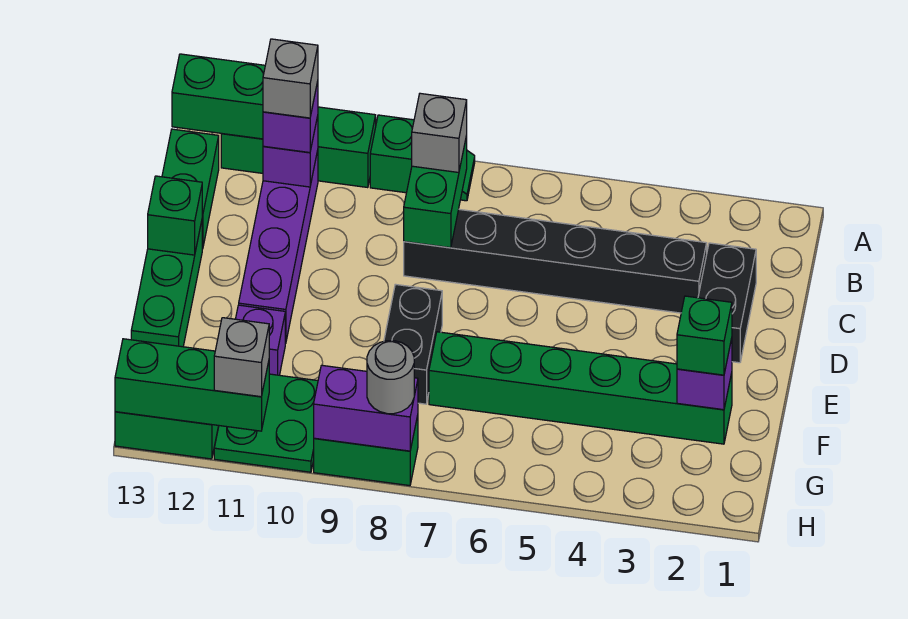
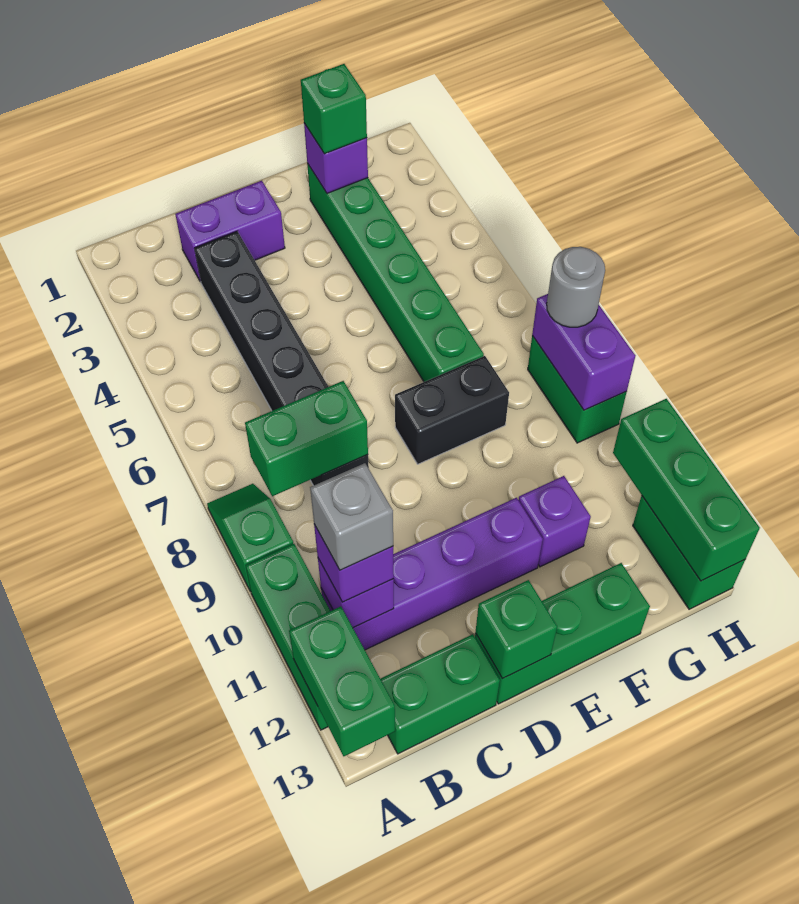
grey 1x1 brick [412,93,467,172] -> none
black 1x2 brick [698,243,756,363] -> purple 1x2 brick [175,181,285,282]
green 2x2 plate [214,374,318,472] -> none
grey 1x1 brick [214,318,269,397] -> none

